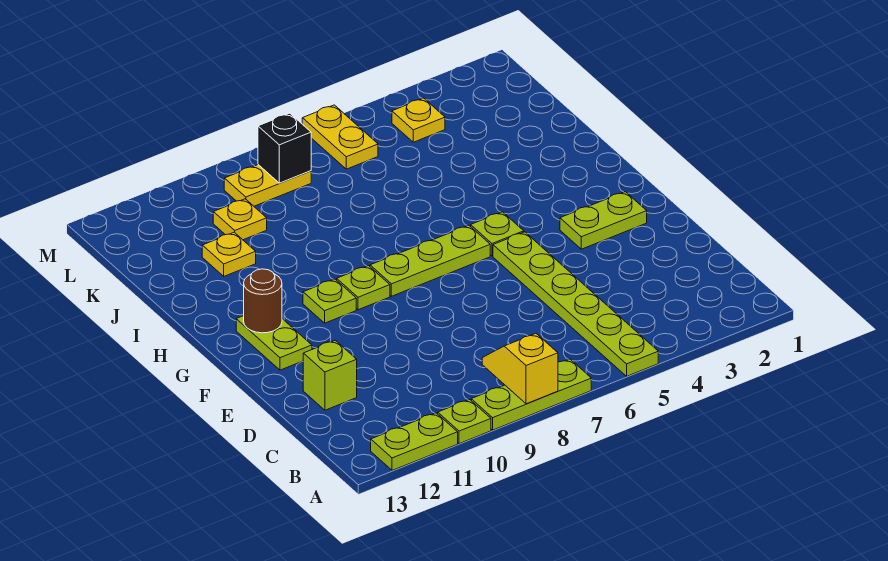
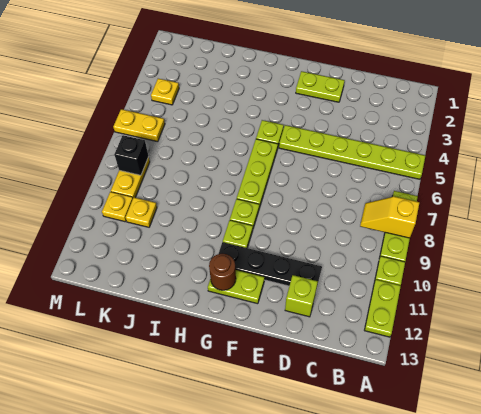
none -> black 1x4 plate [219,242,322,286]
lime 1x2 plate [560,192,647,249] -> lime 1x2 plate turned to [296,71,345,102]
yellow 1x1 plate [202,232,256,276] -> yellow 1x1 plate moved to [102,192,133,222]

